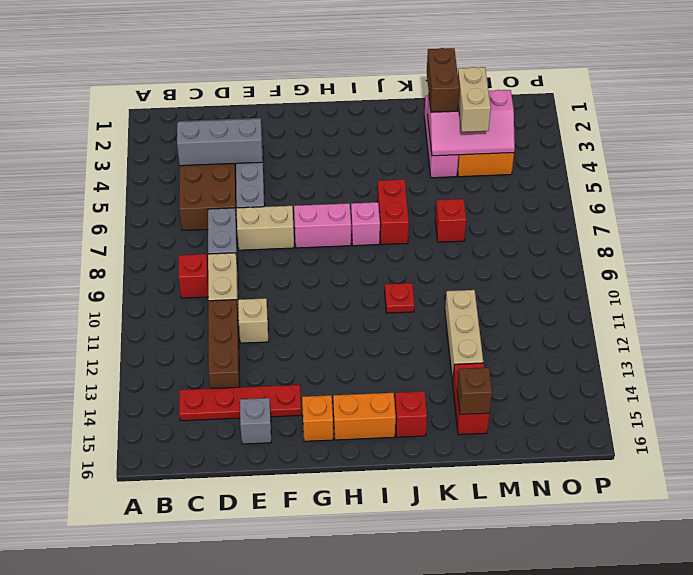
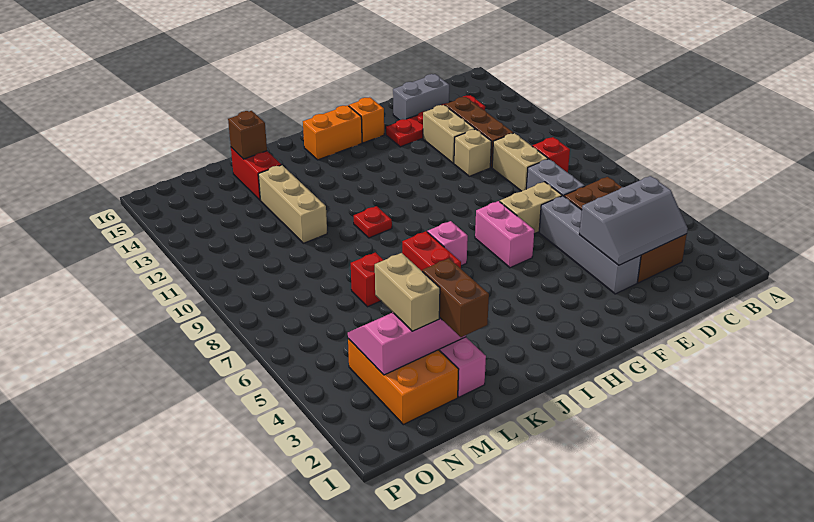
none -> tan 1x2 brick [423,105,475,163]
grey 1x1 brick [240,398,271,444] -> grey 1x2 brick [393,74,449,120]
pink 1x2 brick [294,203,351,248] -> pink 1x2 brick turned to [475,201,534,268]
red 1x1 brick [395,391,427,437] -> none

